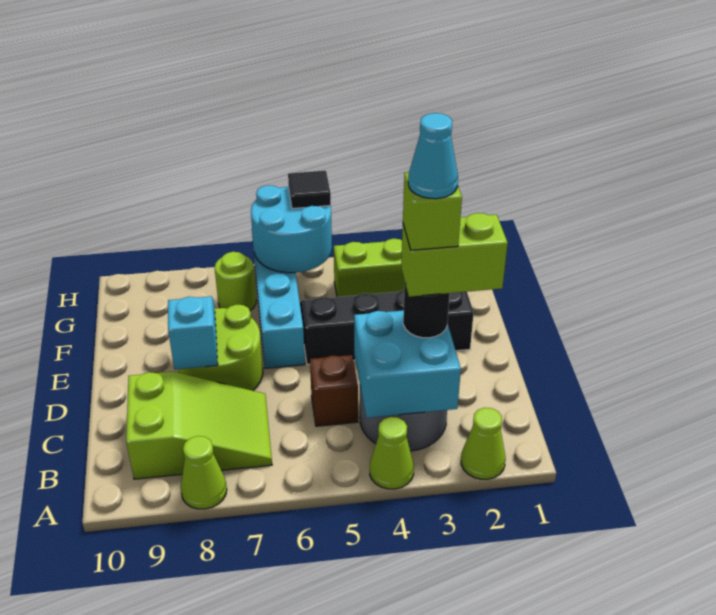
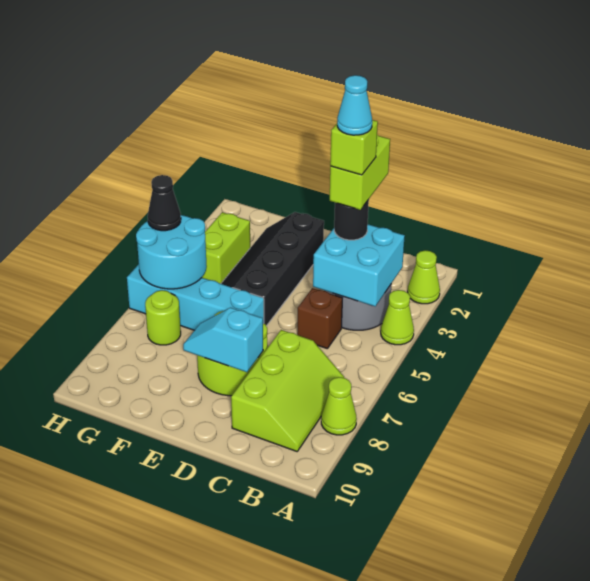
lime 2x3 slope [126,372,272,479] -> lime 2x3 slope turned to [231,330,344,451]
black 1x1 tile [288,171,331,209] -> black 1x1 cone [148,175,181,231]

